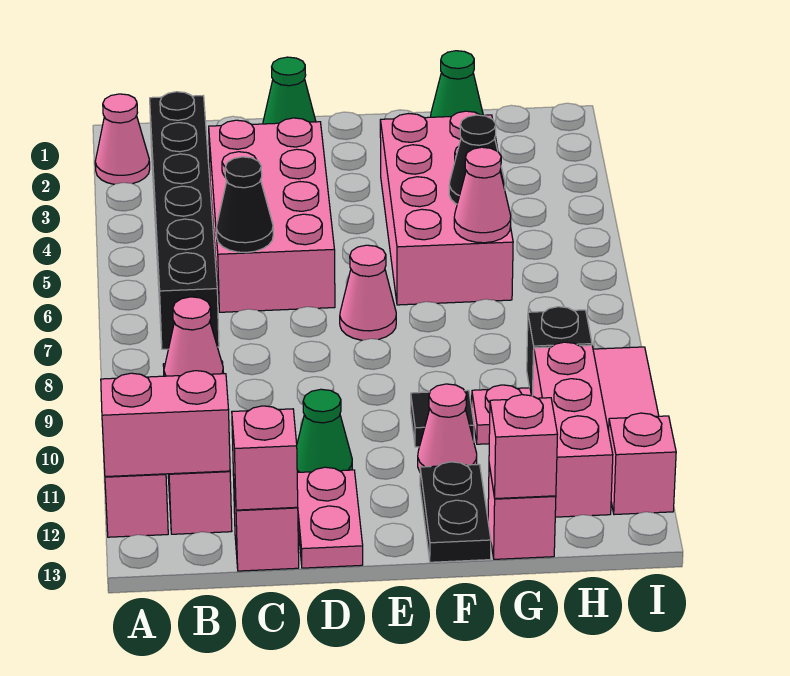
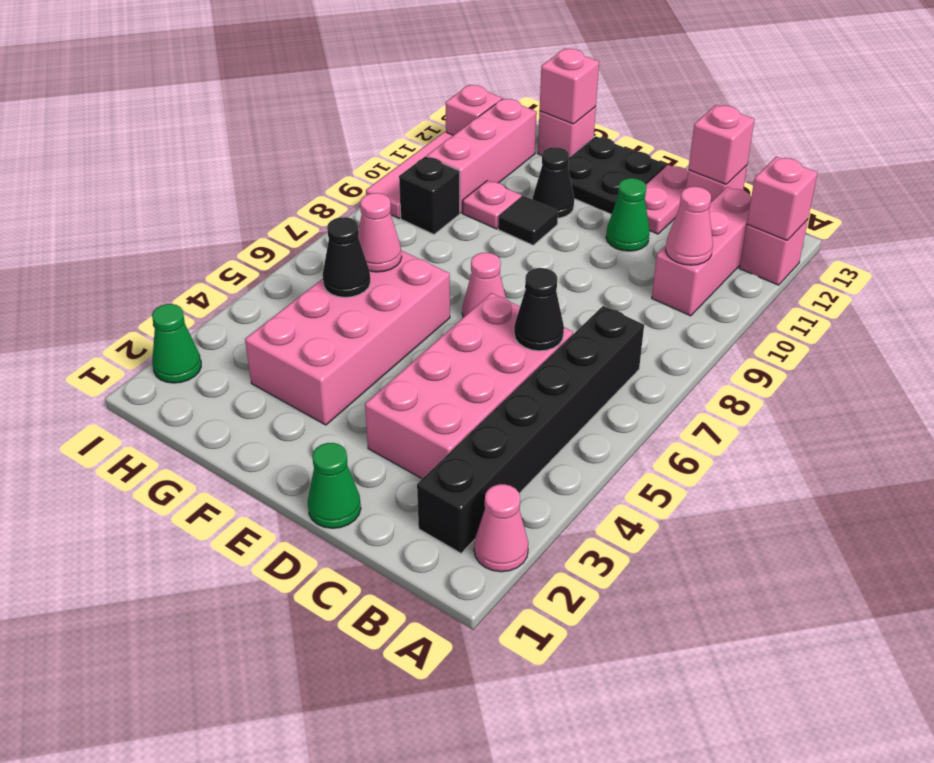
pink 1x2 brick [101,371,230,477] -> pink 1x1 brick [747,157,818,240]
pink 1x1 cone [418,384,477,471] -> black 1x1 cone [533,147,574,218]
black 1x2 plate [420,462,491,562] -> black 2x2 plate [568,136,666,214]
green 1x1 cone [431,51,483,117] -> green 1x1 cone moved to [152,304,201,383]

